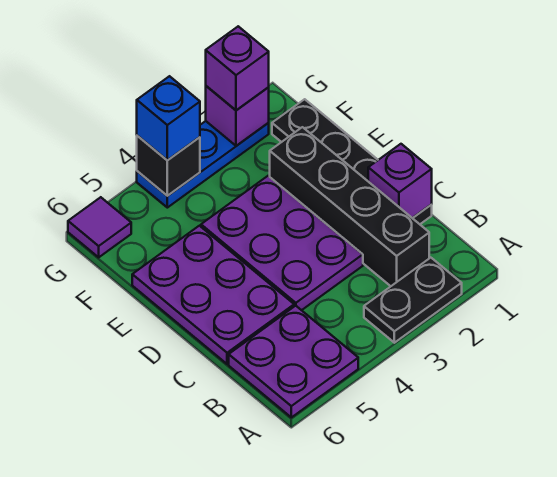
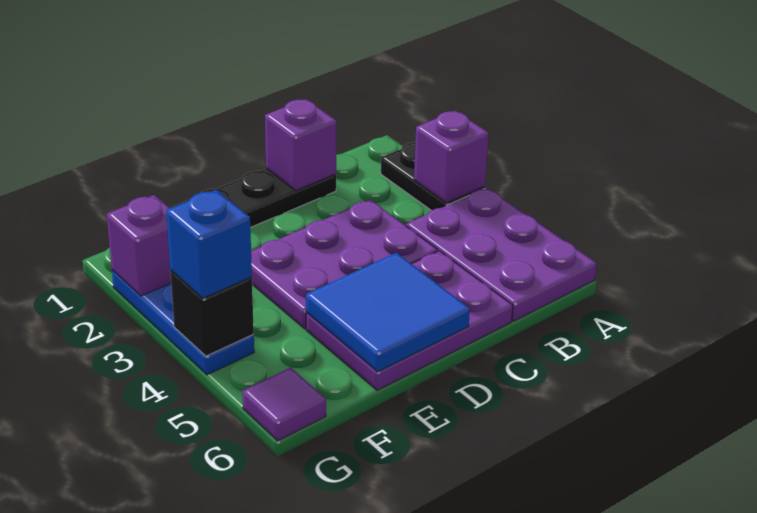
purple 2x2 plate [229,306,358,417] -> purple 2x3 plate [406,188,597,321]
black 1x4 brick [270,127,429,286] -> none
none -> blue 2x2 tile [306,253,470,372]
purple 1x1 brick [206,26,269,110] -> purple 1x1 brick moved to [414,111,489,203]

